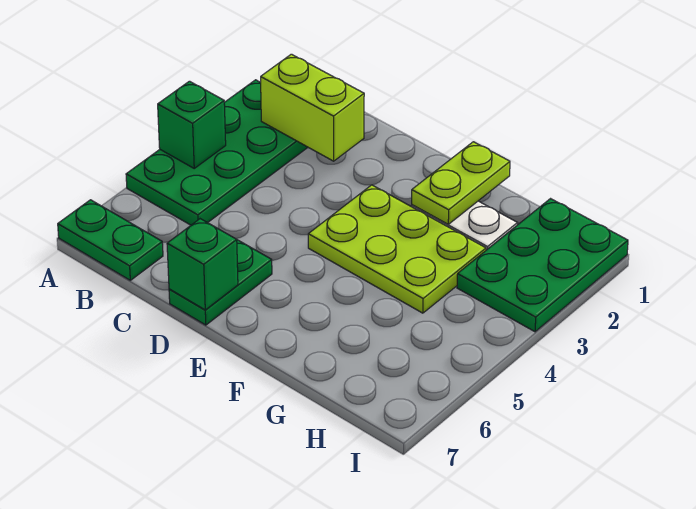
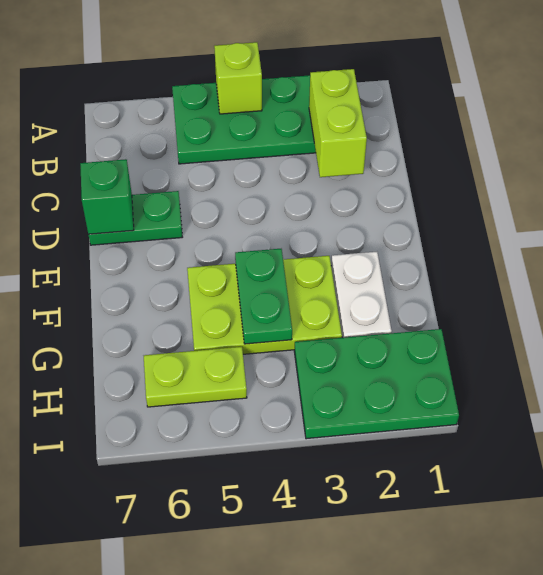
green 1x1 brick [158,81,226,168] -> lime 1x1 brick [214,42,262,114]
green 1x2 plate [58,200,163,280] -> green 1x2 plate moved to [235,249,292,344]
lime 2x3 plate [308,185,486,313] -> lime 2x3 plate turned to [187,256,342,354]
lime 1x2 plate [412,142,510,224] -> lime 1x2 plate moved to [144,347,247,407]

